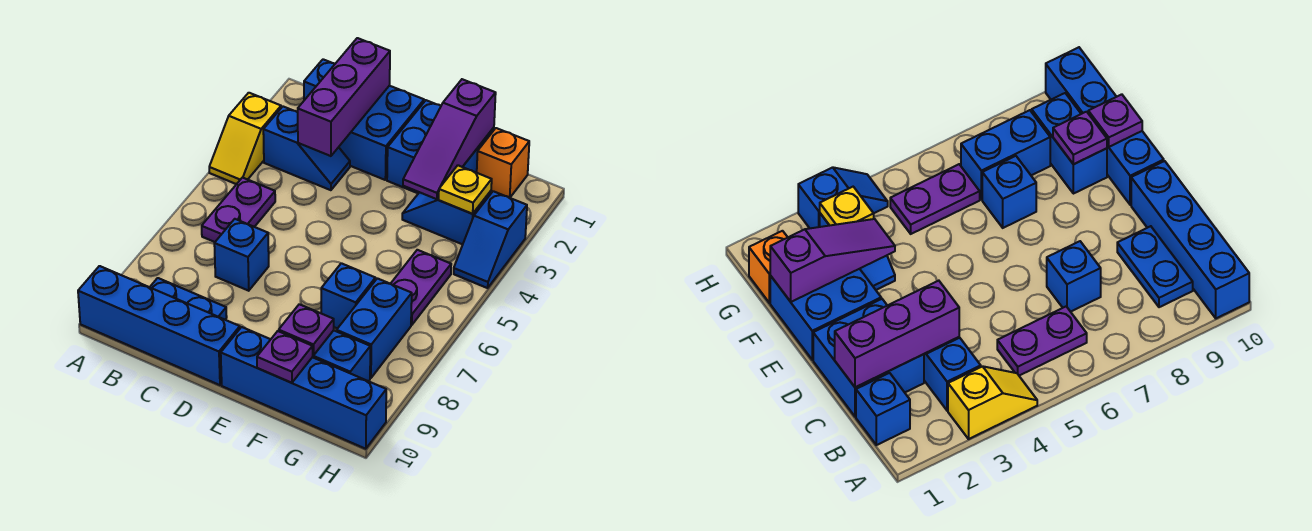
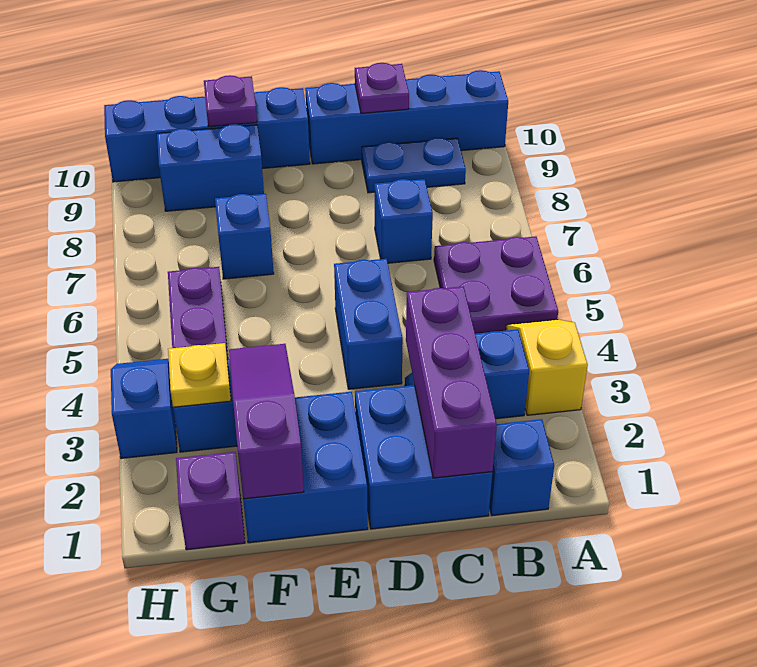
purple 1x2 plate [202,178,275,242] -> purple 2x2 plate [434,236,558,334]
purple 1x1 plate [279,304,334,355] -> purple 1x1 plate moved to [355,63,409,113]
orange 1x1 brick [477,128,529,198] -> purple 1x1 brick [176,452,245,550]
blue 1x2 brick [337,278,412,378] -> blue 1x2 brick moved to [334,259,403,389]

